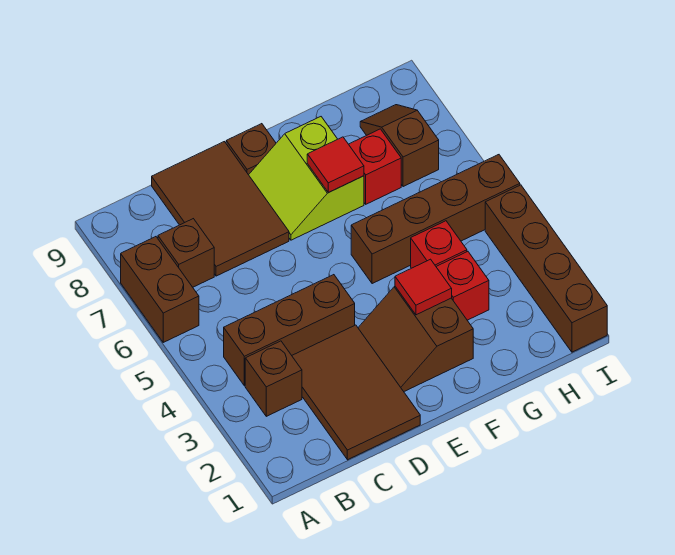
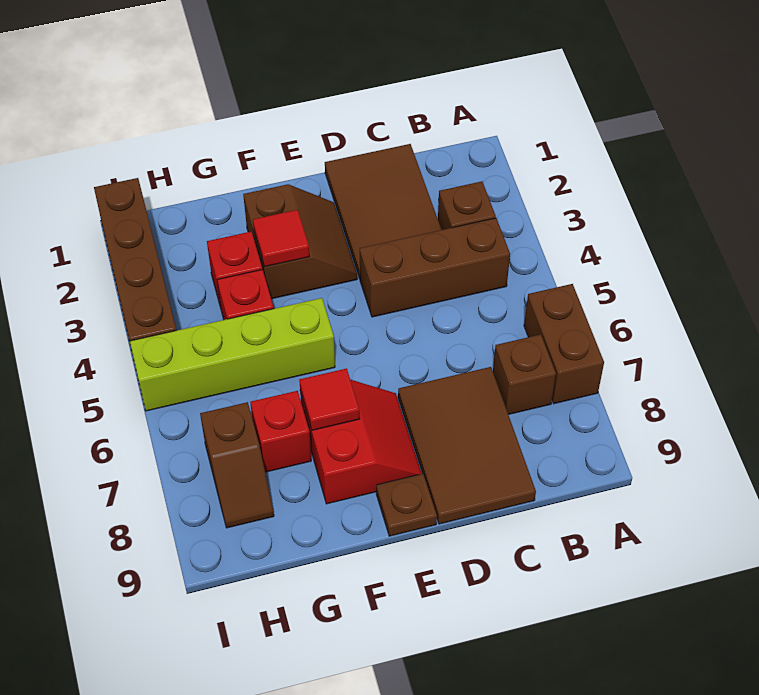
lime 2x2 slope [249,117,364,240] -> red 2x2 slope [300,380,422,504]
brown 1x4 brick [351,155,520,284] -> lime 1x4 brick [130,298,335,411]

